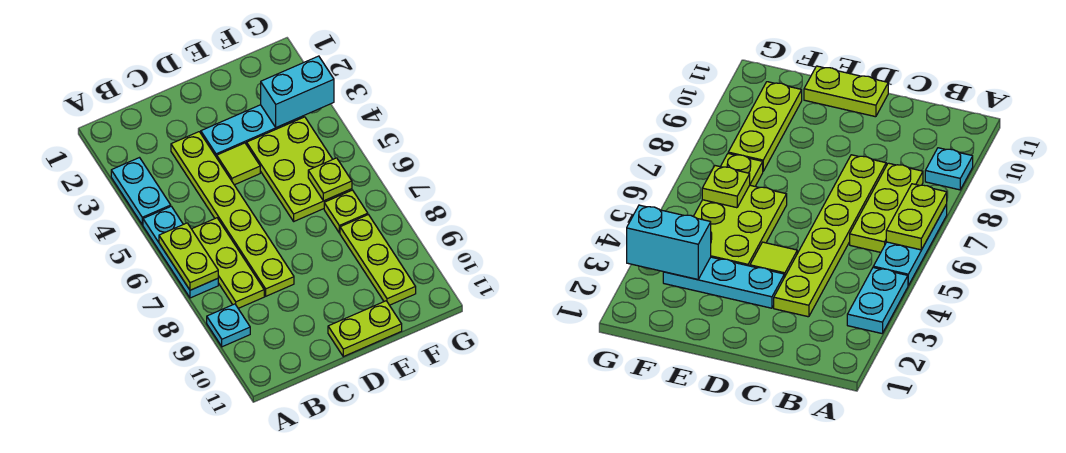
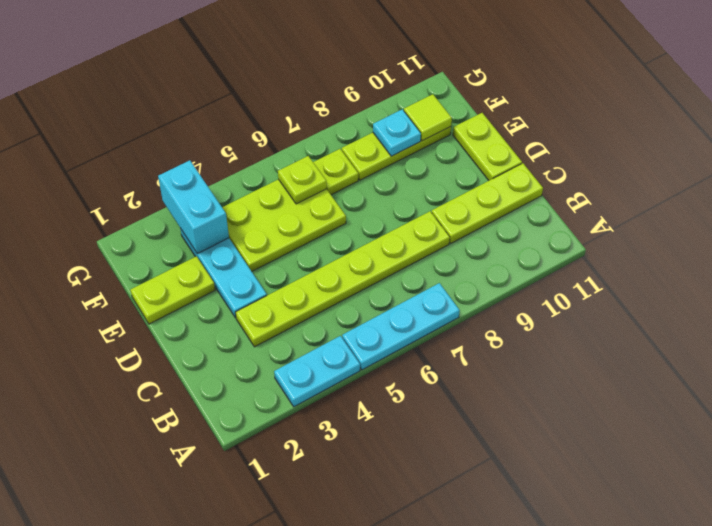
lime 1x2 plate [159,223,218,290] -> lime 1x2 plate moved to [130,256,215,324]
cyan 1x1 plate [207,304,250,347] -> cyan 1x1 plate moved to [373,109,421,156]
lime 1x3 plate [192,218,264,308] -> lime 1x3 plate moved to [432,163,543,243]
lime 1x1 tile [217,143,260,185] -> lime 1x1 tile moved to [404,94,452,141]

